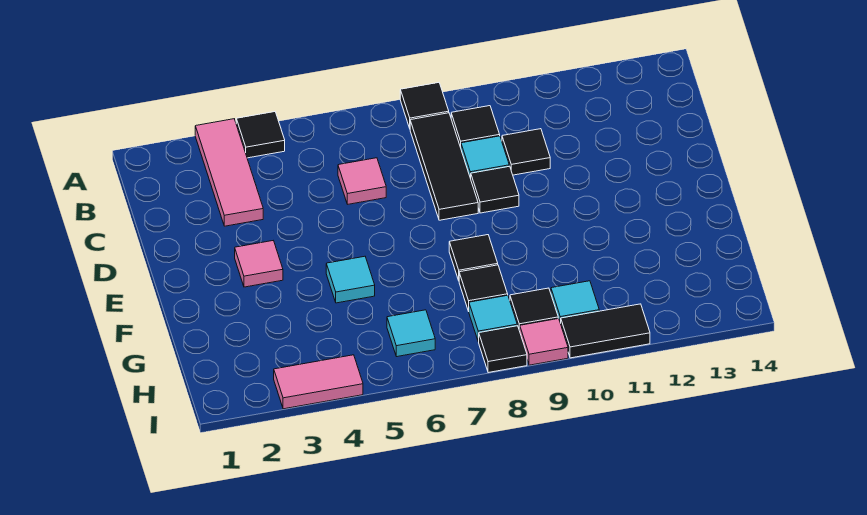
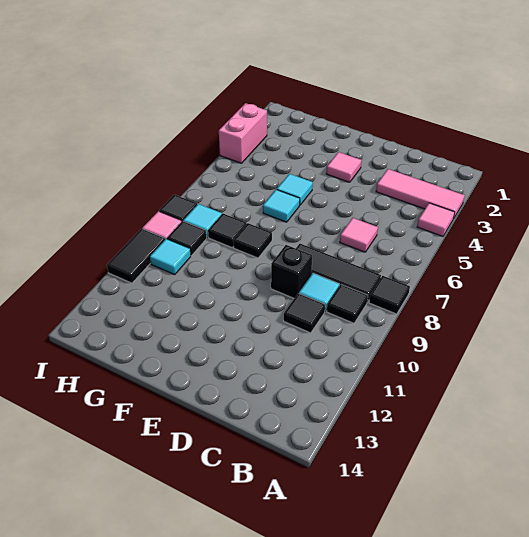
black 1x1 tile [236,112,285,158] -> pink 1x1 tile [417,203,455,236]
black 1x1 tile [471,166,519,213] -> black 1x1 brick [271,245,312,298]
cyan 1x1 tile [387,310,435,357] -> cyan 1x1 tile moved to [263,189,300,222]
pink 1x2 tile [274,355,363,409] -> pink 1x2 brick [219,103,267,163]

